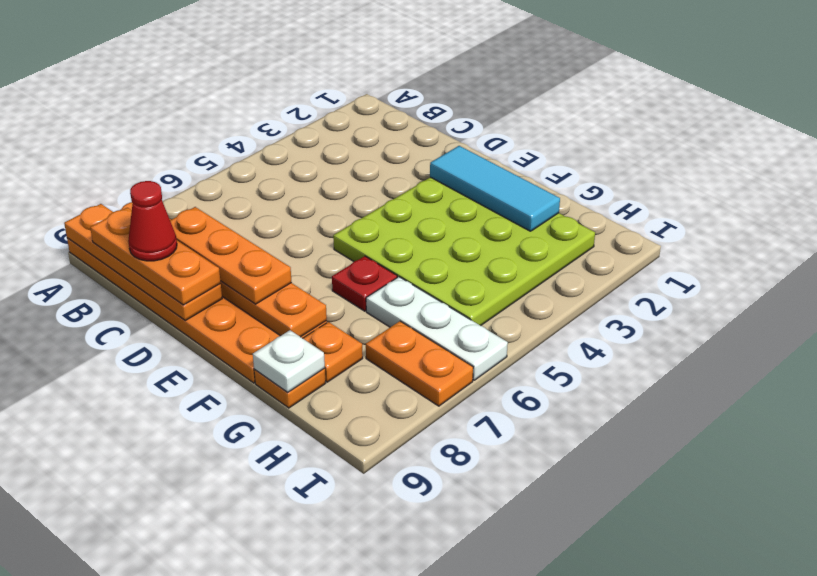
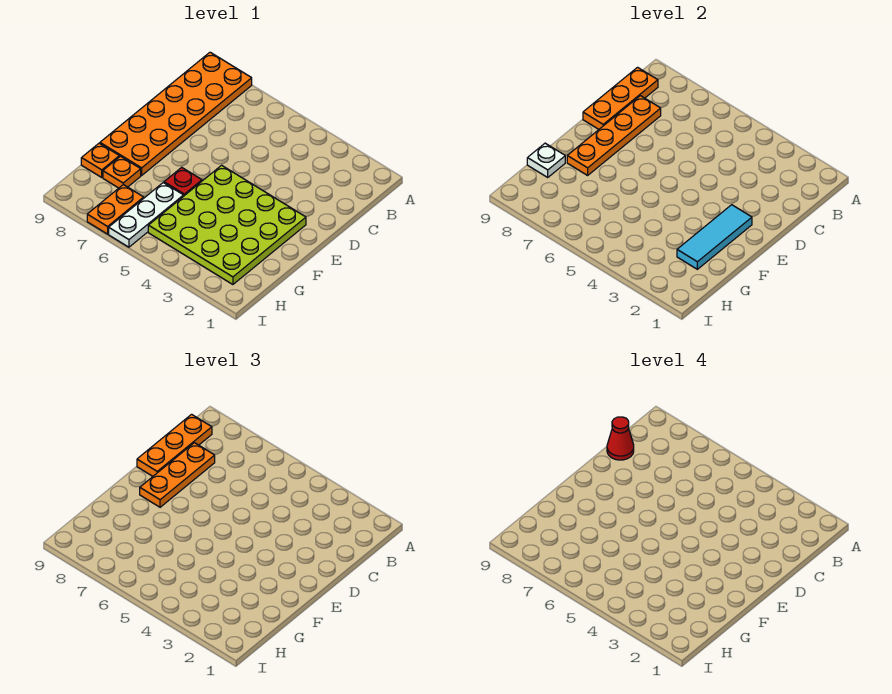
orange 1x4 plate [64,204,222,320] -> orange 1x3 plate [583,67,658,129]

